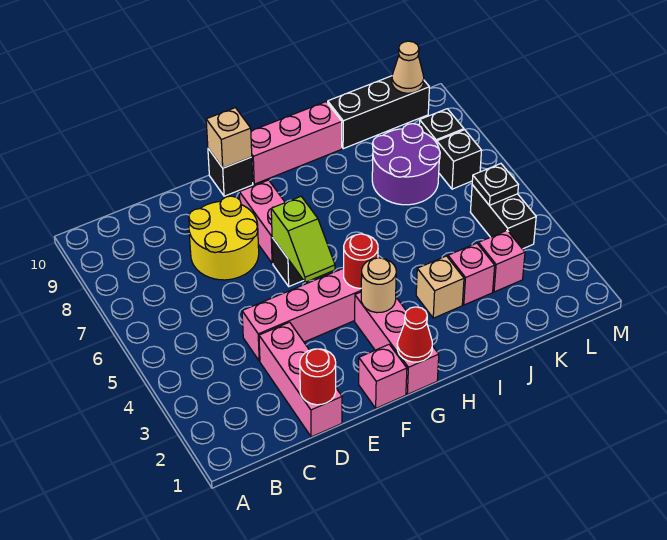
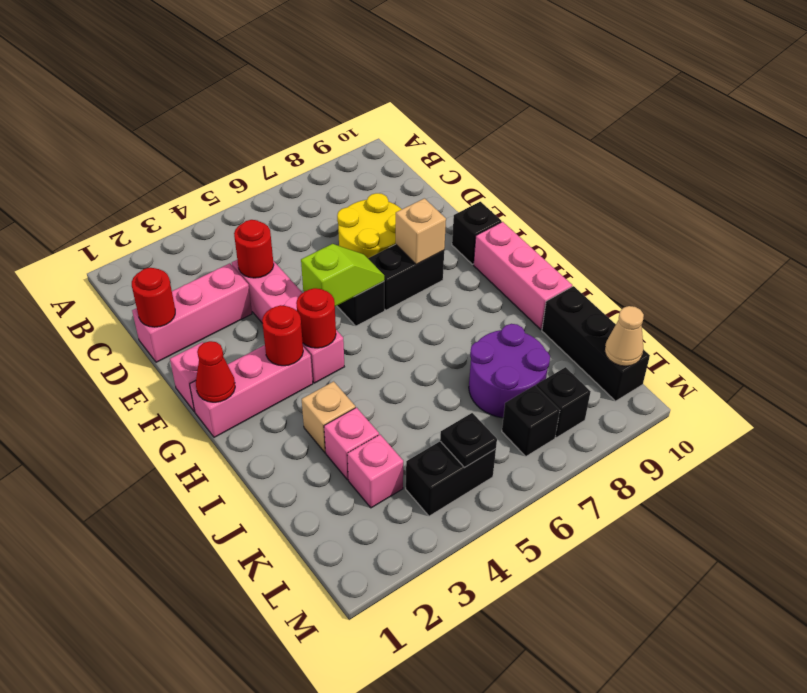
none -> red 1x1 round brick [234,220,274,278]
lime 1x2 slope [271,197,335,282] -> lime 1x2 slope turned to [301,244,384,306]
pink 1x2 brick [239,180,285,263] -> black 1x2 brick [368,244,444,310]
tan 1x1 brick [206,108,252,168] -> tan 1x1 brick moved to [396,198,446,264]
tan 1x1 round brick [361,258,396,313] -> red 1x1 round brick [262,305,303,366]

